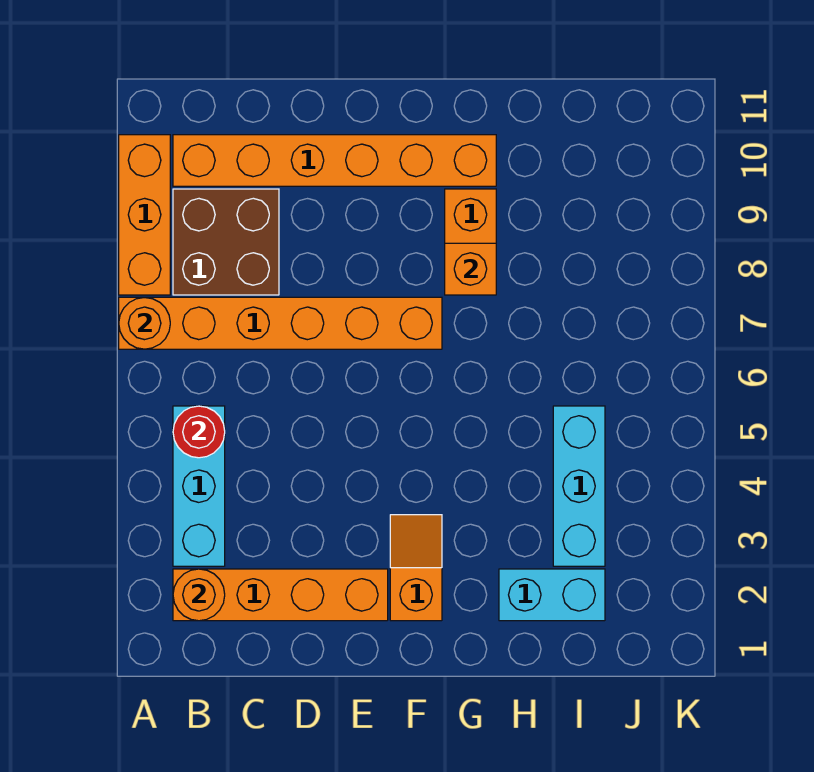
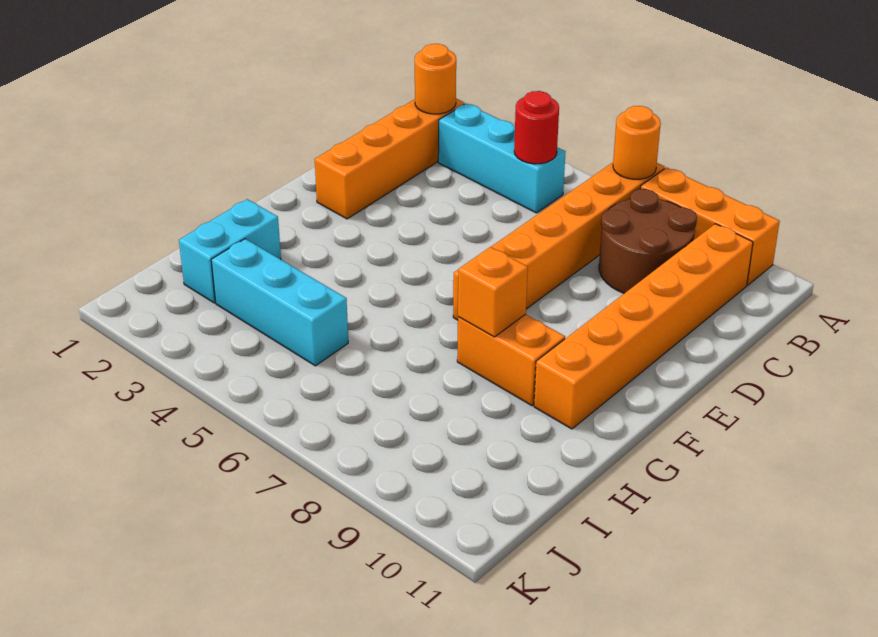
brown 2x2 brick [173,189,279,295] -> brown 2x2 round brick [599,189,697,293]
orange 1x2 slope [390,515,442,621] -> none

